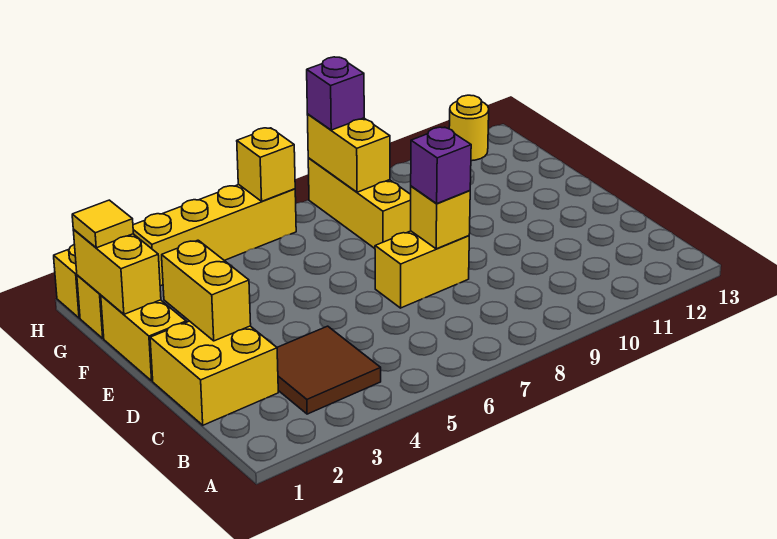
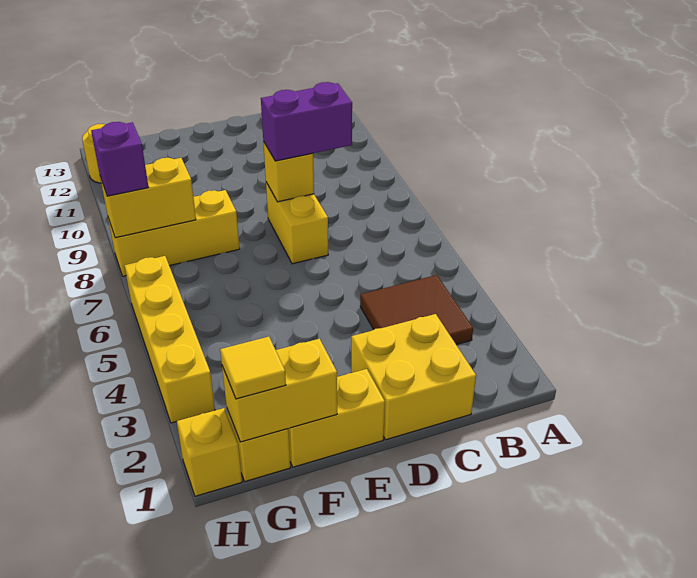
yellow 1x2 brick [162,240,251,341] -> none
purple 1x1 brick [411,127,471,203] -> purple 1x2 brick [261,82,352,161]
yellow 1x1 brick [237,128,295,201] -> none

